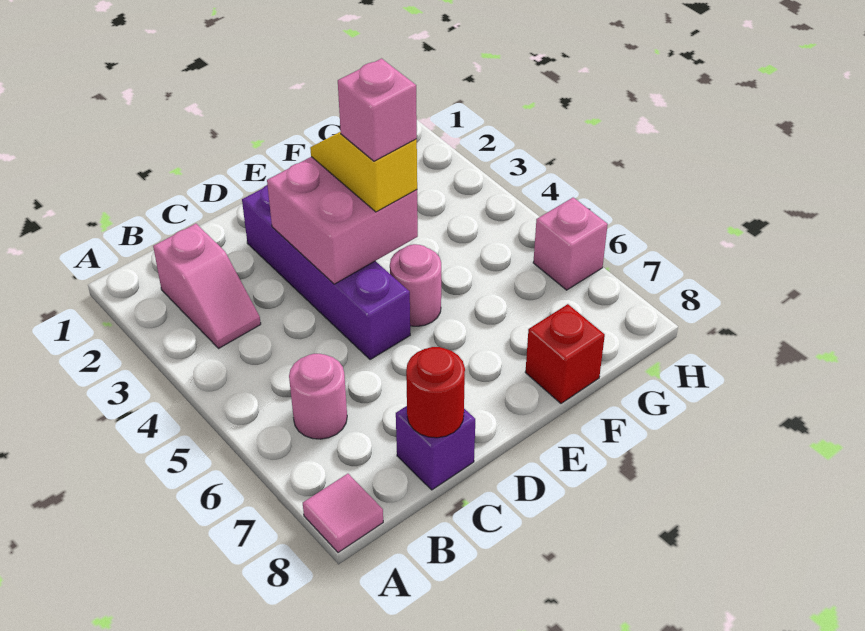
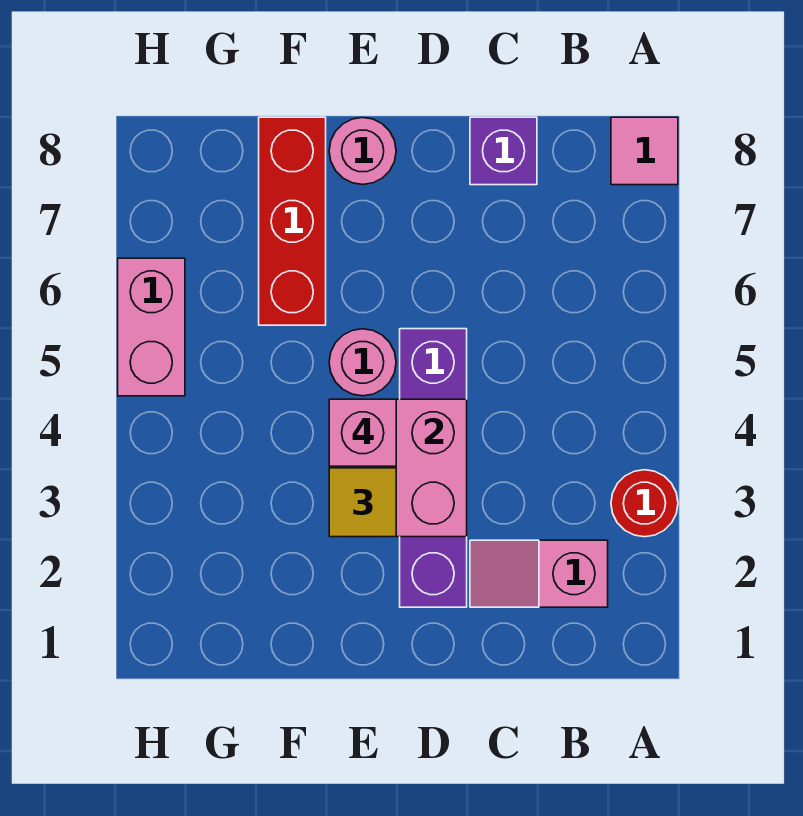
pink 1x2 slope [153,224,261,348] -> pink 1x2 slope turned to [470,540,608,607]
pink 1x1 round brick [289,354,347,439] -> pink 1x1 round brick moved to [329,118,396,185]
red 1x1 round brick [406,347,465,438] -> red 1x1 round brick moved to [611,470,678,537]
red 1x1 brick [525,304,605,403] -> red 1x3 brick [259,117,326,325]
pink 1x1 brick [533,197,608,290] -> pink 1x2 brick [118,258,185,396]

